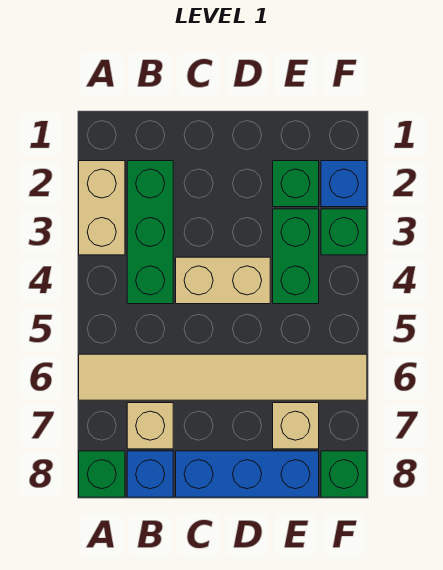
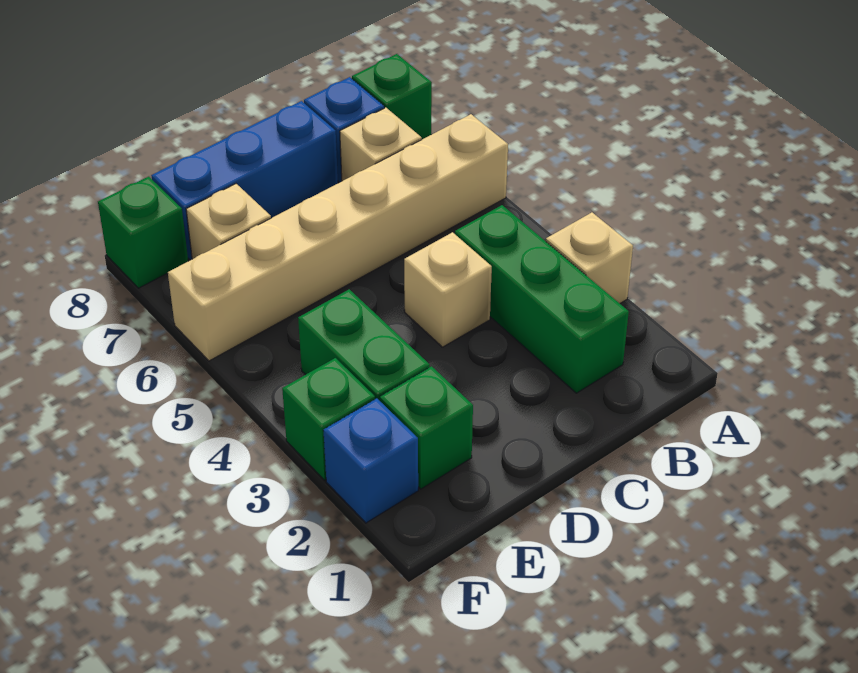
tan 1x2 brick [79,161,125,255] -> tan 1x1 brick [546,212,633,303]
tan 1x6 tile [79,354,367,400] -> tan 1x6 brick [168,114,508,361]
tan 1x2 brick [176,257,270,304] -> tan 1x1 brick [404,232,492,347]

